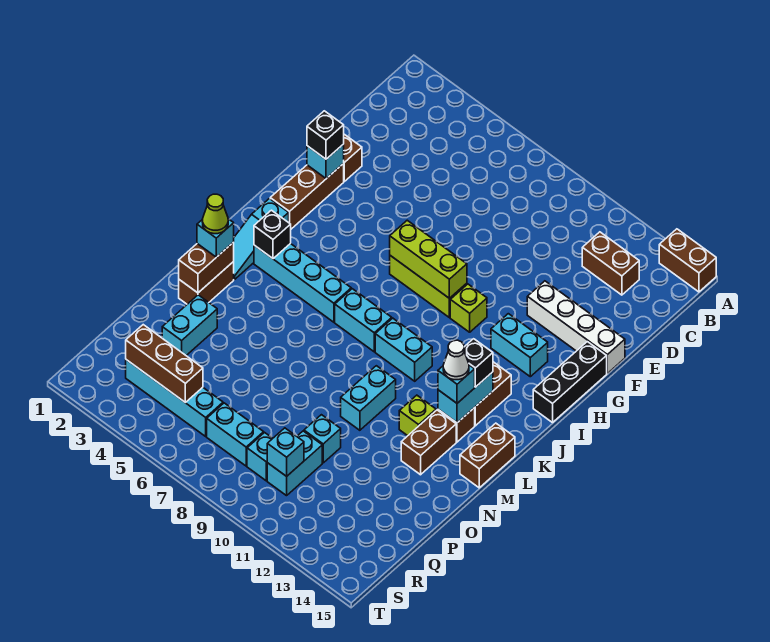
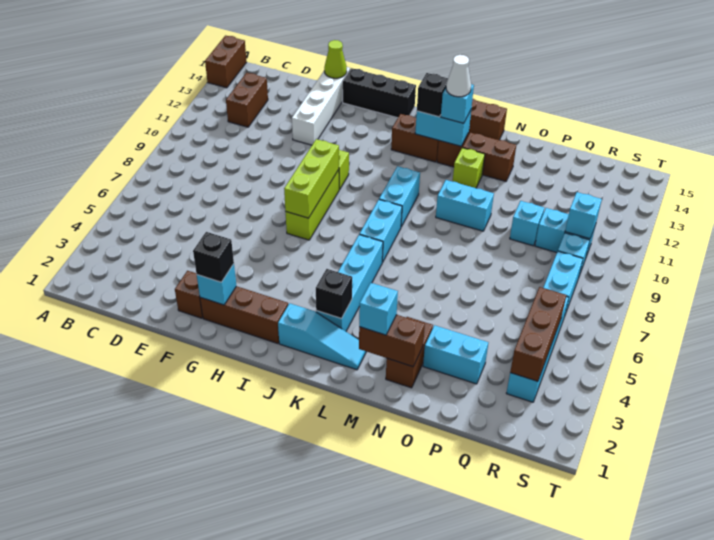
cyan 1x2 brick [491,314,548,377] -> none
brown 1x2 brick [179,262,234,304] -> brown 1x2 brick turned to [386,317,433,388]
lime 1x1 cone [202,194,228,234] -> lime 1x1 cone moved to [324,40,347,78]

